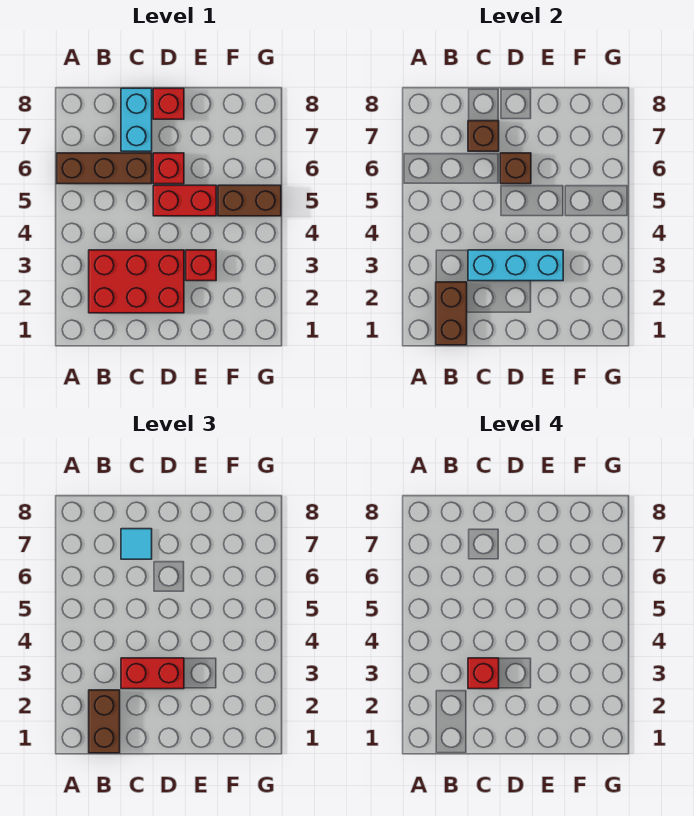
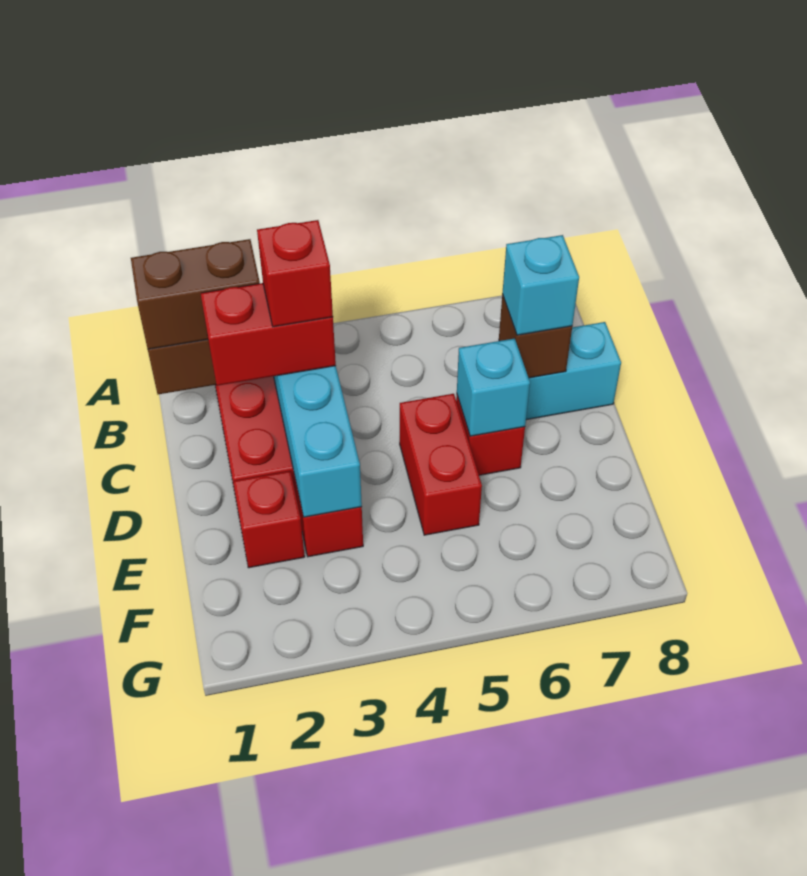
brown 1x3 brick [57,153,152,184] -> none
red 1x2 brick [121,658,184,689] -> red 1x2 brick turned to [201,283,336,386]
cyan 1x1 tile [121,529,152,559] -> cyan 1x1 brick [502,235,579,335]
brown 1x1 brick [500,153,531,184] -> cyan 1x1 brick [457,338,530,436]
red 1x1 brick [153,88,184,119] -> red 1x1 brick moved to [233,471,305,568]
brown 1x2 brick [218,185,281,216] -> none

